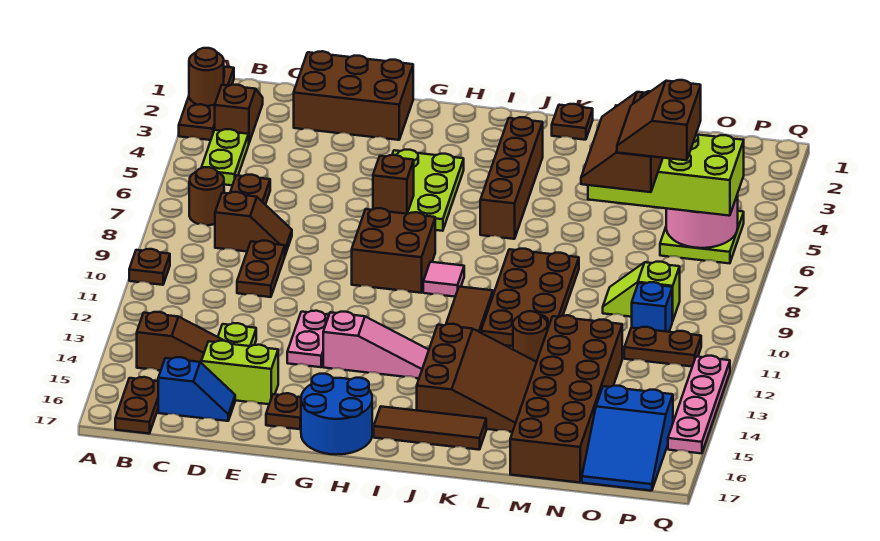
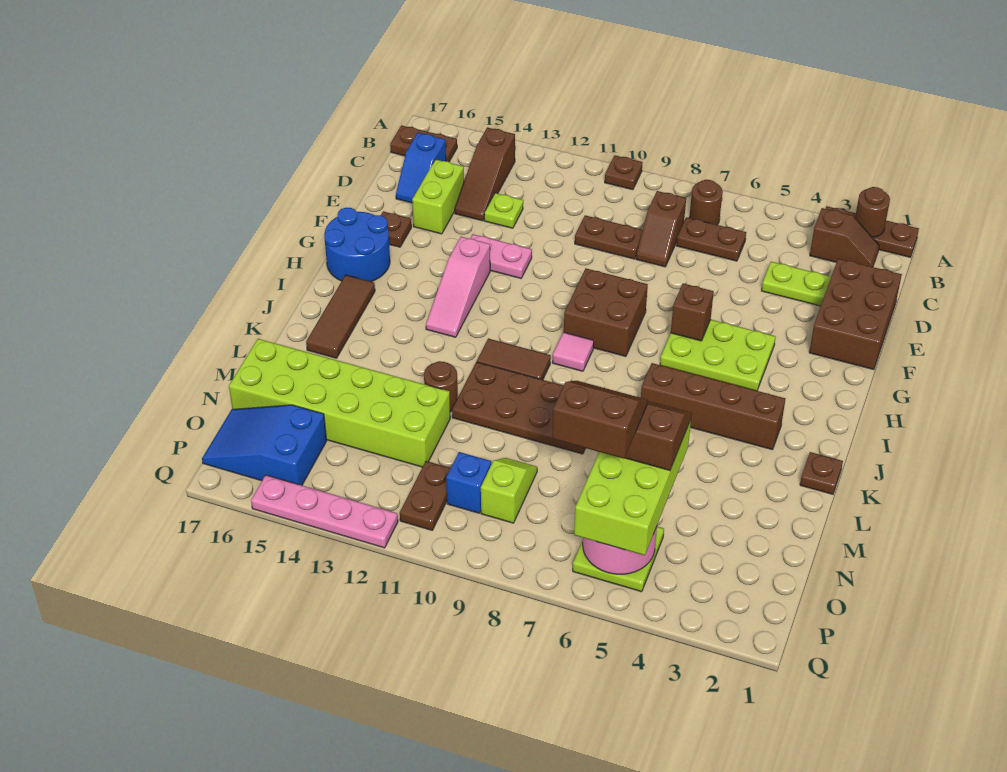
lime 1x2 plate [201,129,249,185] -> lime 1x2 plate moved to [762,262,831,306]
brown 3x3 slope [417,324,536,432] -> none
brown 2x6 brick [510,315,622,483] -> lime 2x6 brick [229,339,450,467]

